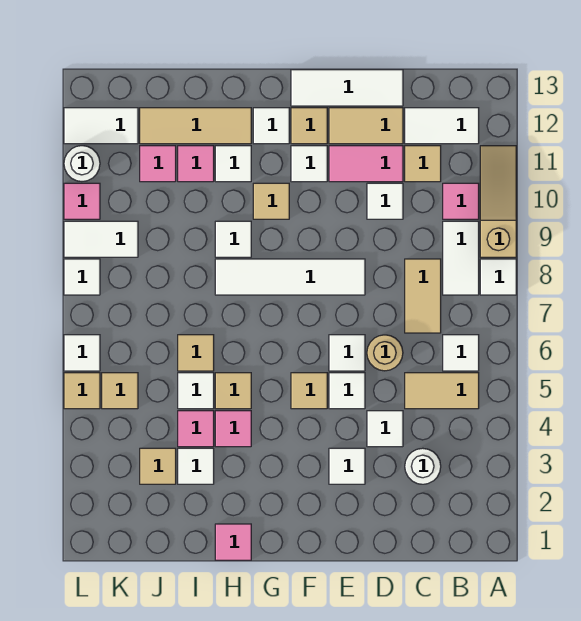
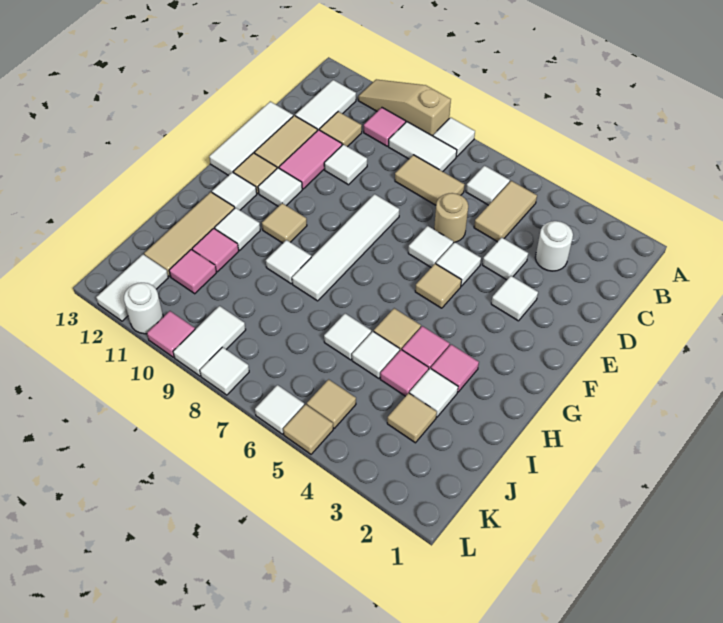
pink 1x1 tile [215,524,251,560] -> pink 1x1 tile moved to [431,344,479,392]
tan 1x1 tile [178,335,214,371] -> white 1x1 tile [324,313,371,360]

